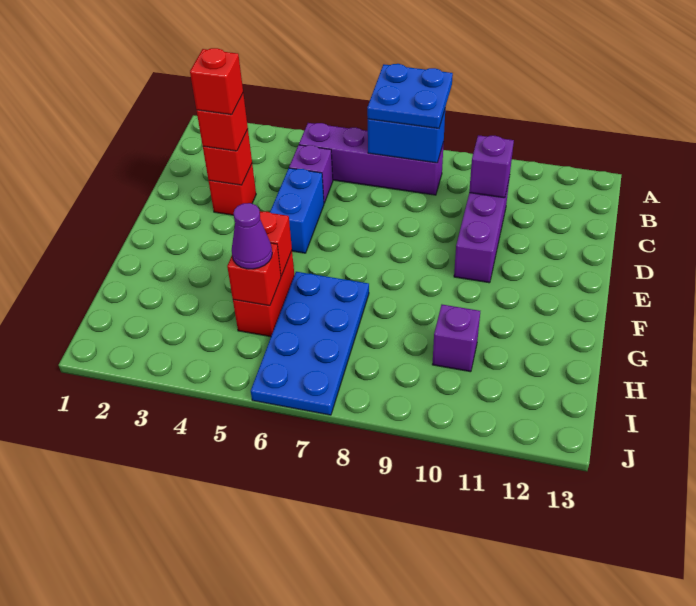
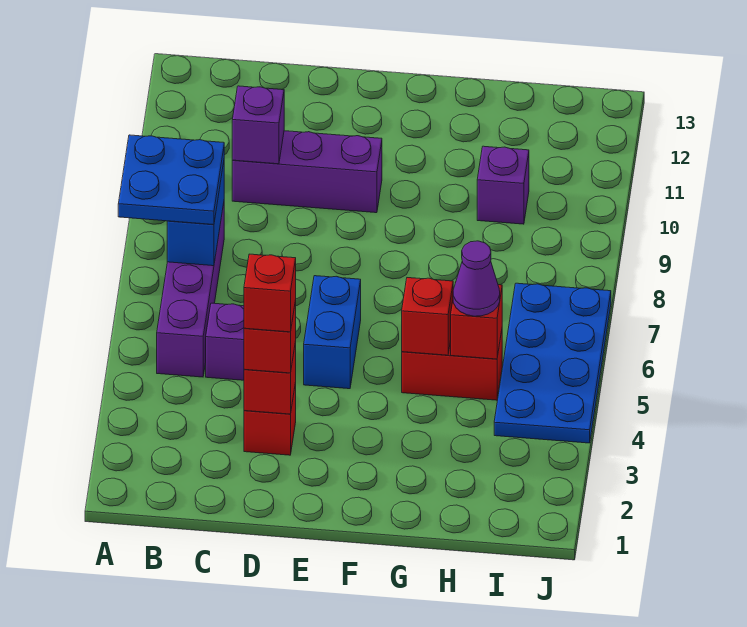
blue 1x2 brick [270,168,324,253] -> blue 1x2 brick turned to [304,276,361,389]
blue 2x4 plate [251,272,369,415] -> blue 2x4 plate turned to [494,283,611,443]

